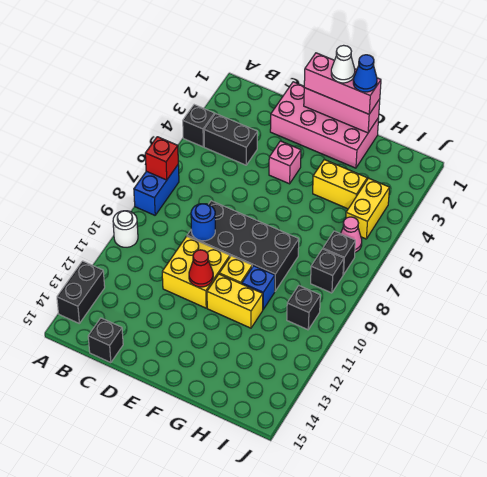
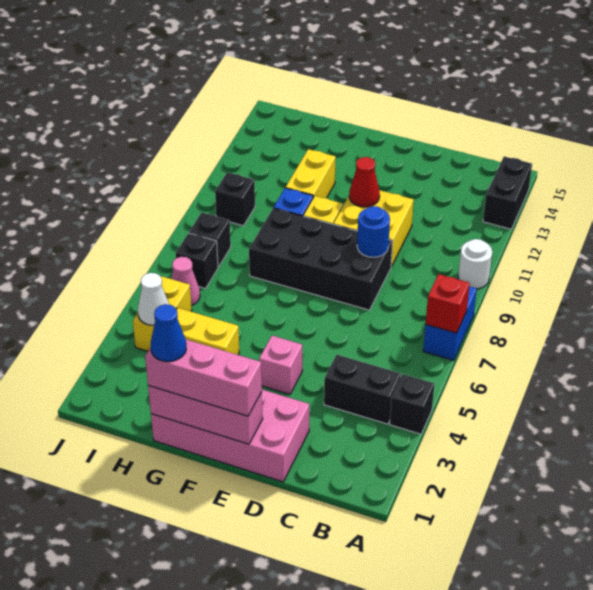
black 1x1 brick [88,318,123,363] -> none
white 1x1 cone [331,45,355,83] -> white 1x1 cone moved to [138,273,169,325]
yellow 1x2 brick [207,274,263,328] -> yellow 1x2 brick turned to [286,149,336,198]

